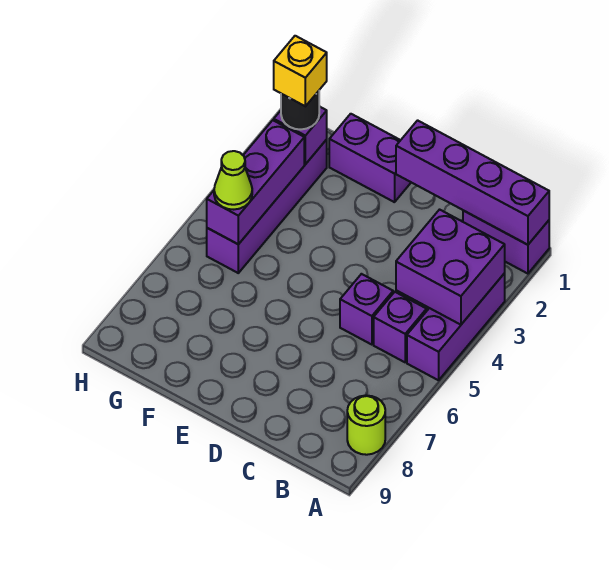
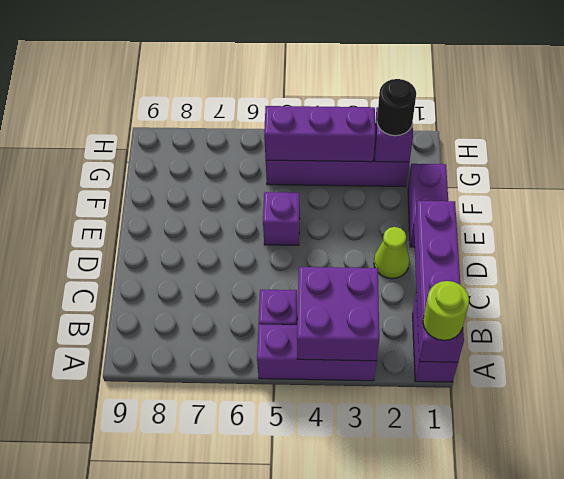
lime 1x1 round brick [347,395,385,455] -> lime 1x1 round brick moved to [423,281,469,340]
purple 1x1 brick [340,274,393,345] -> purple 1x1 brick moved to [263,192,300,245]
yellow 1x1 brick [274,36,327,106] -> none
lime 1x1 cone [214,151,252,210] -> lime 1x1 cone moved to [374,227,409,279]

